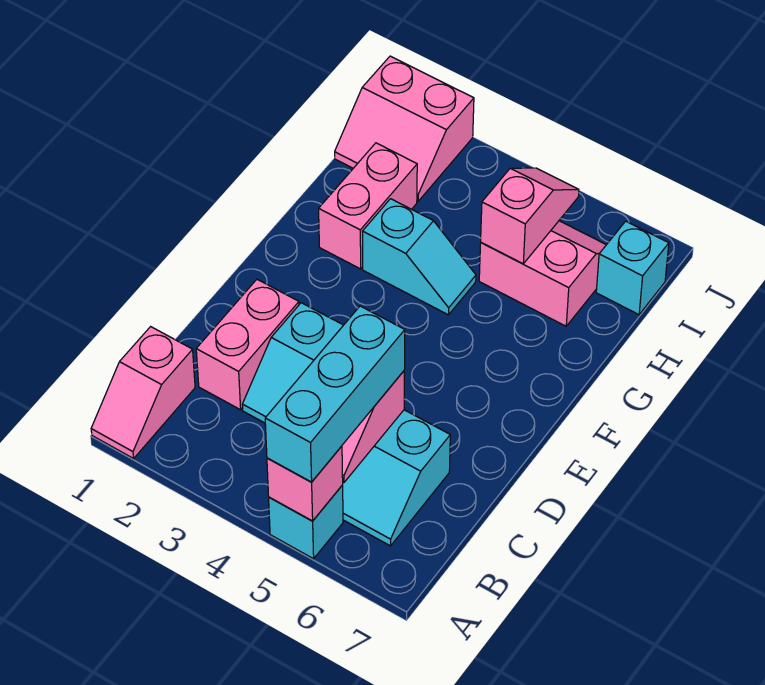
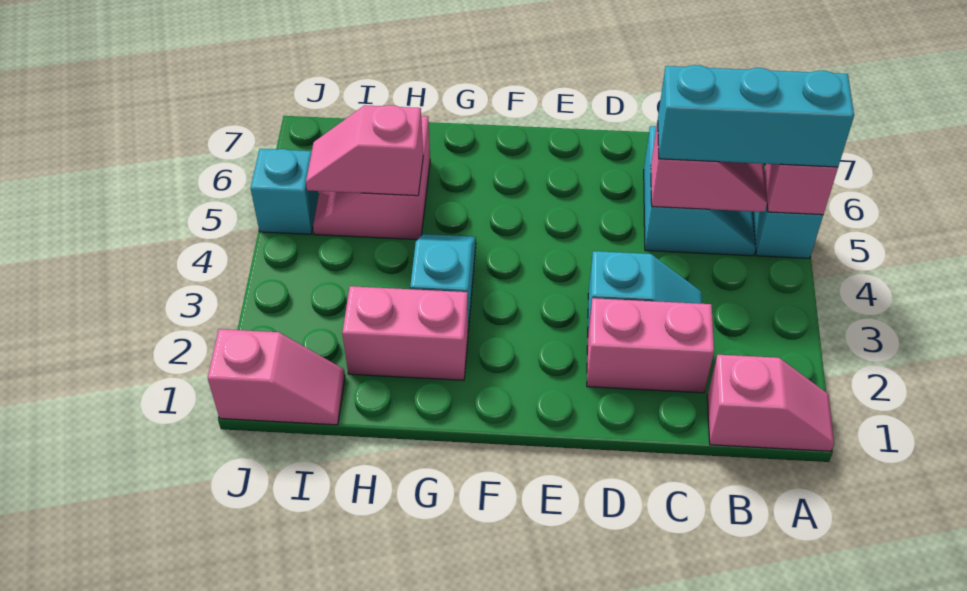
pink 2x2 slope [335,56,474,201] -> pink 1x2 slope [208,329,345,425]
cyan 1x1 brick [596,221,669,315] -> cyan 1x1 brick moved to [251,149,319,234]

